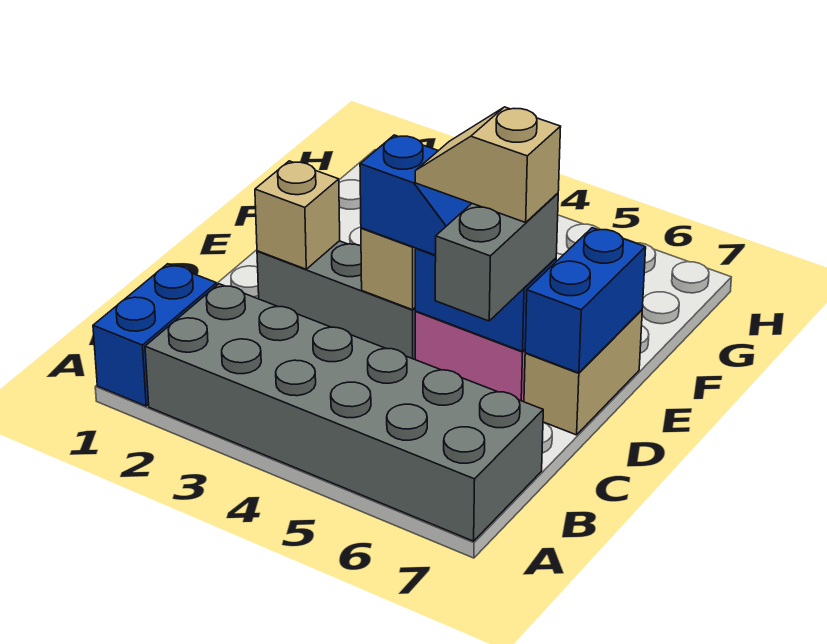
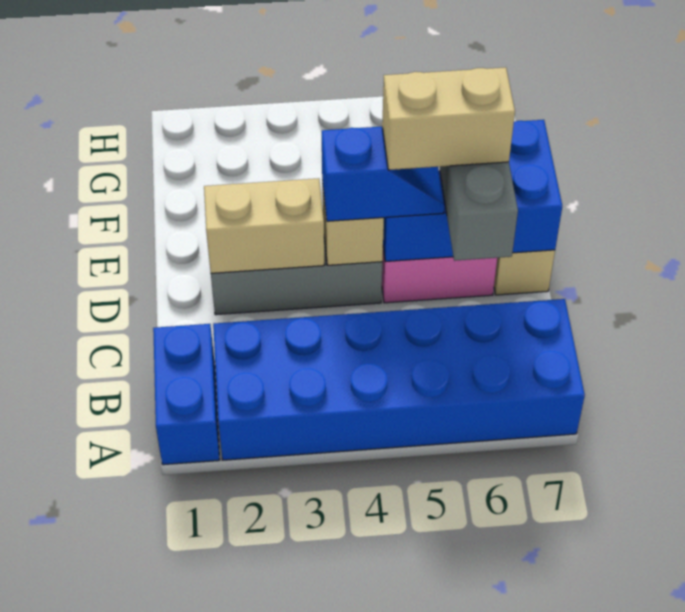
grey 2x6 brick [145,284,543,541] -> blue 2x6 brick [213,299,585,460]
tan 1x1 brick [255,161,340,269] -> tan 1x2 brick [204,178,324,273]
tan 1x2 slope [415,107,561,222] -> tan 1x2 brick [382,67,515,170]

